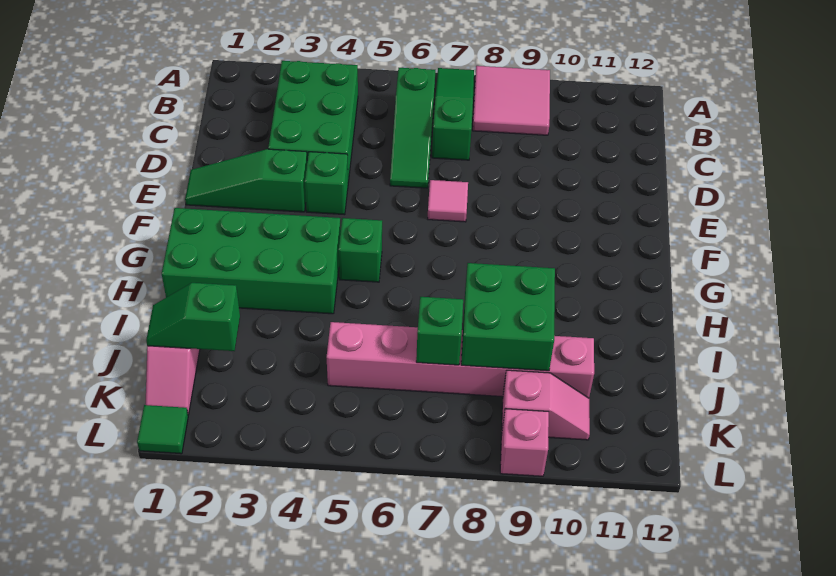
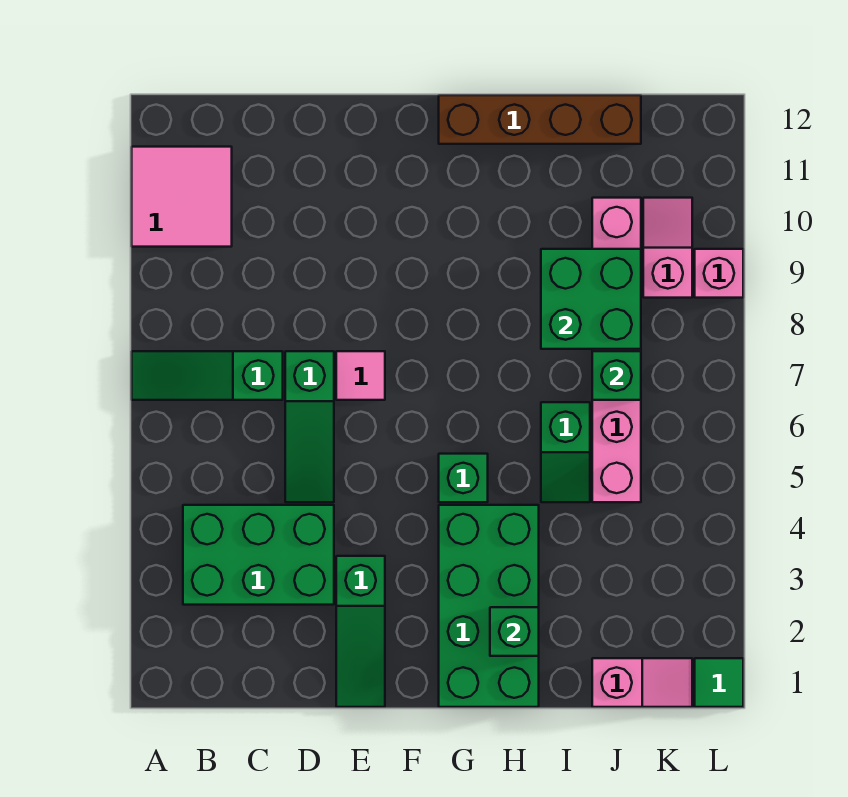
pink 2x2 tile [473,66,550,135] -> pink 2x2 tile moved to [132,147,232,247]
green 1x3 slope [390,68,435,188] -> green 1x3 slope turned to [285,351,334,502]
green 1x1 brick [305,152,348,215] -> green 1x1 brick moved to [490,607,539,656]
none -> brown 1x4 brick [439,95,641,144]
green 1x2 slope [146,283,240,351] -> green 1x2 slope moved to [541,402,590,502]

